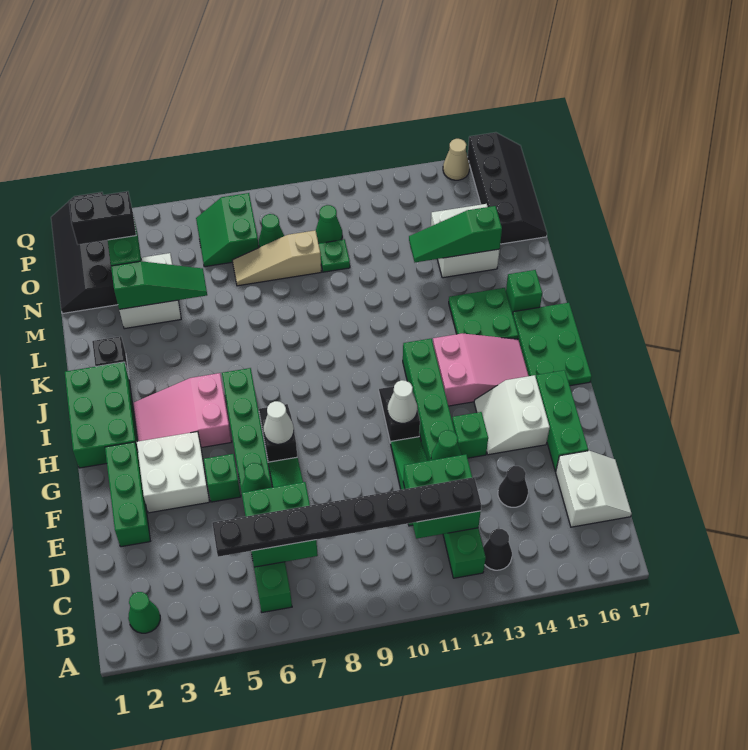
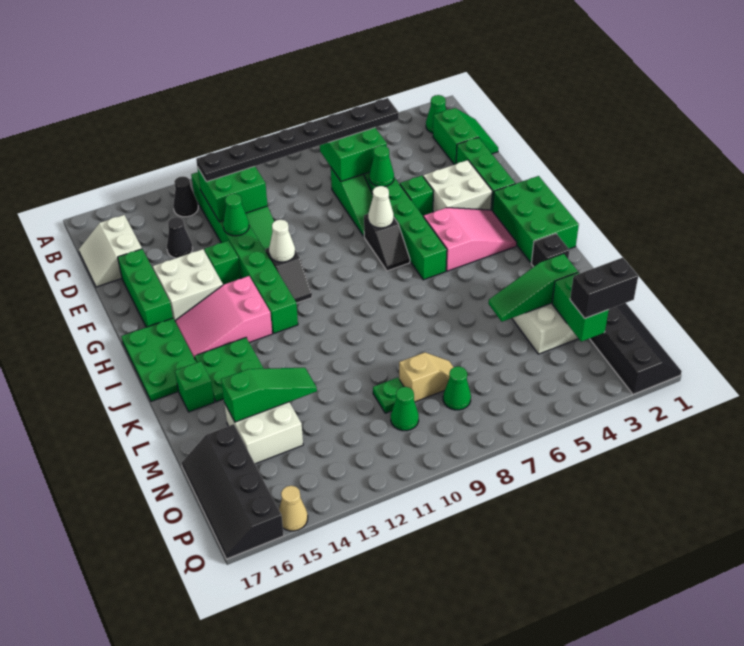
white 2x2 slope [474,375,550,455] -> white 2x2 brick [153,249,223,320]
tan 1x3 slope [232,230,321,286] -> tan 1x2 slope [399,352,454,402]
green 2x2 slope [196,193,259,267] -> green 2x2 slope moved to [433,108,498,165]

